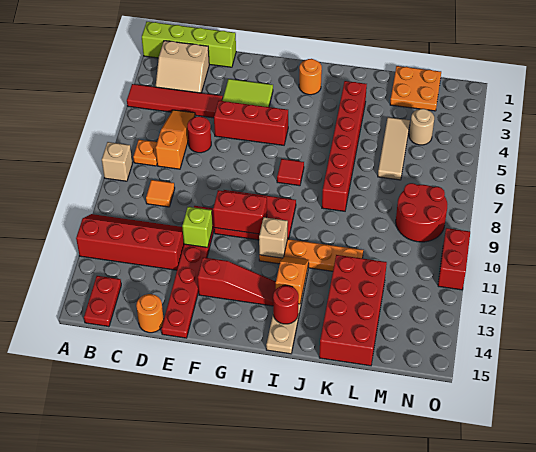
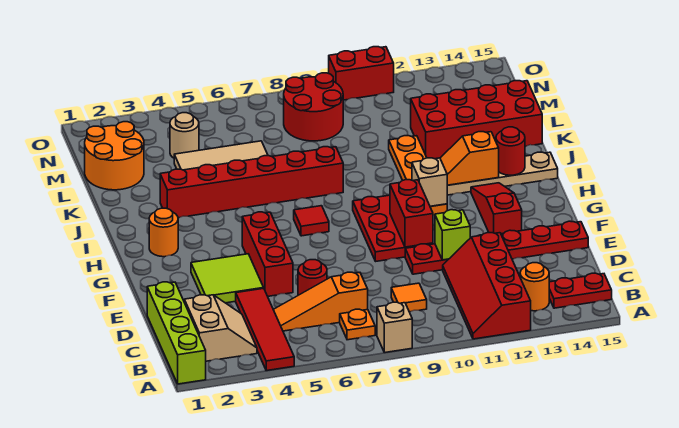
orange 1x1 round brick [136,294,164,333] -> orange 1x1 round brick moved to [520,263,549,311]
orange 2x2 plate [390,66,441,111] -> orange 2x2 round brick [85,122,144,190]

